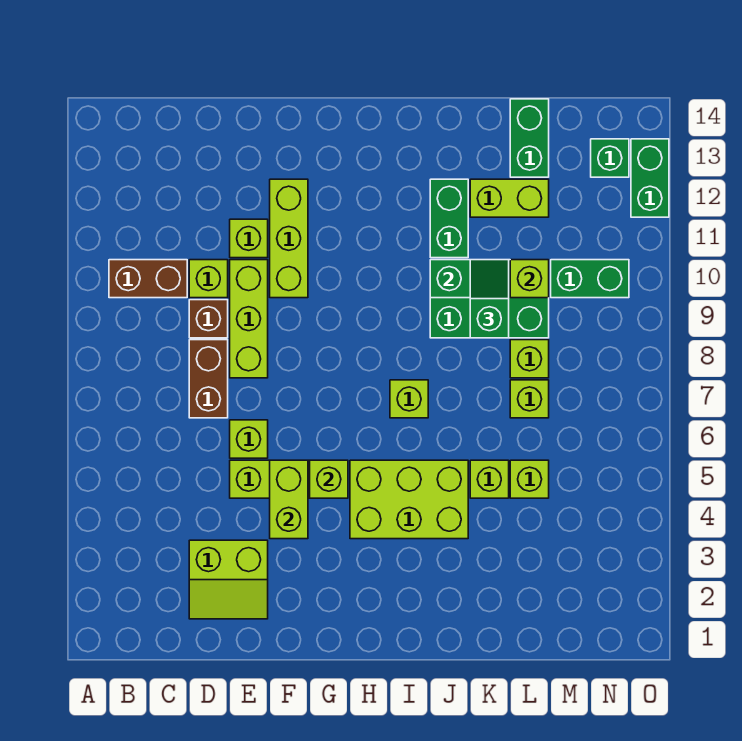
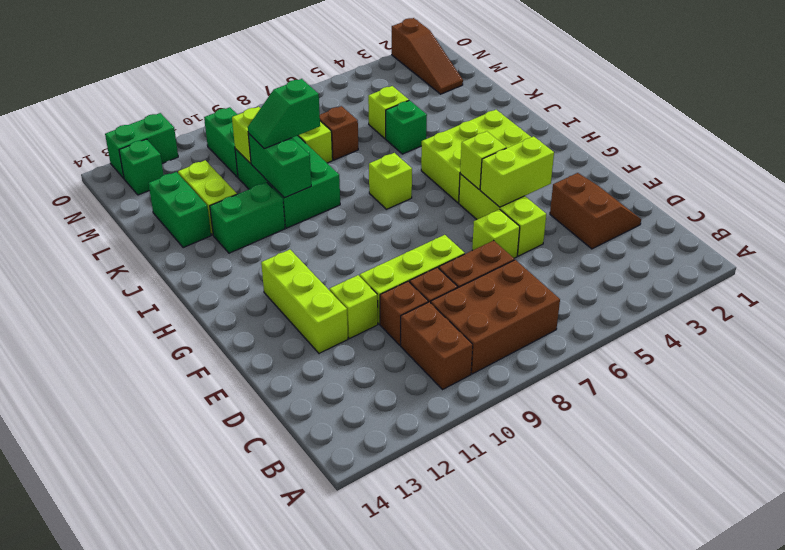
none -> brown 2x3 brick [431,260,560,374]
lime 2x2 slope [189,540,268,619] -> brown 2x2 slope [550,173,641,249]
lime 1x1 brick [189,260,228,298] -> brown 1x1 brick [380,281,428,345]
lime 1x3 brick [270,179,308,298] -> lime 1x3 brick turned to [261,250,348,353]
lime 2x3 brick [350,460,468,539] -> lime 2x3 brick turned to [421,110,531,203]
lime 1x1 brick [470,460,509,498] -> green 1x1 brick [386,100,427,154]
lime 1x1 brick [510,380,549,418] -> brown 1x1 brick [320,106,358,160]
green 1x2 brick [510,99,549,177] -> green 1x2 brick turned to [148,172,211,248]
none -> brown 1x3 slope [392,18,463,94]

